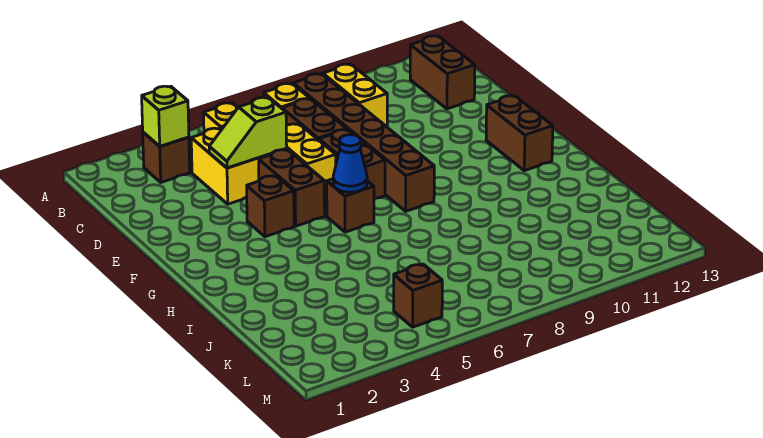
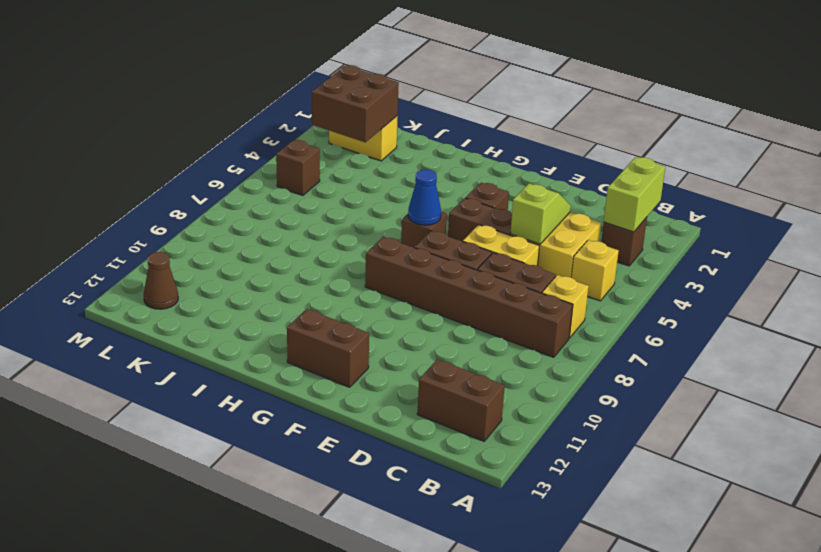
lime 1x1 brick [142,86,189,146] -> lime 1x2 brick [604,157,665,232]
yellow 1x2 brick [323,64,387,127] -> yellow 1x2 brick moved to [329,116,398,161]
none -> brown 2x2 brick [312,65,399,142]
none -> brown 1x1 cone [144,252,178,309]

